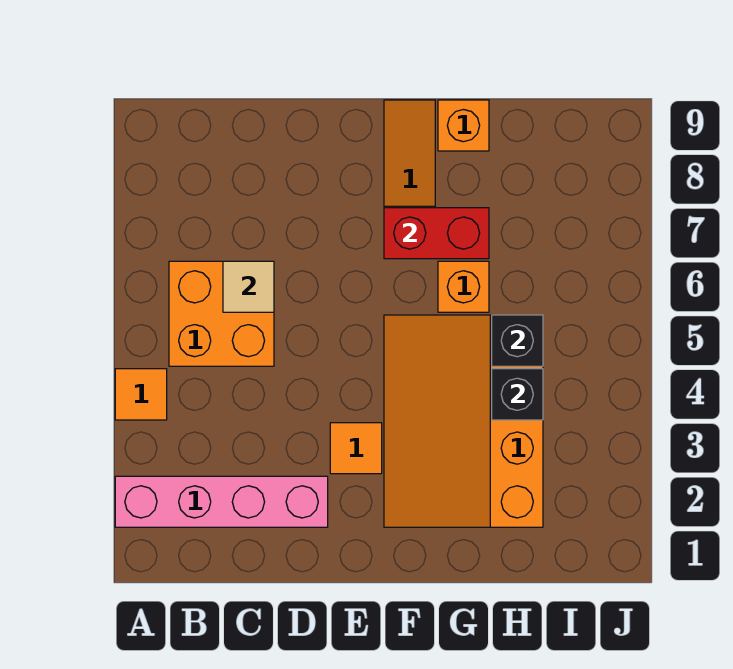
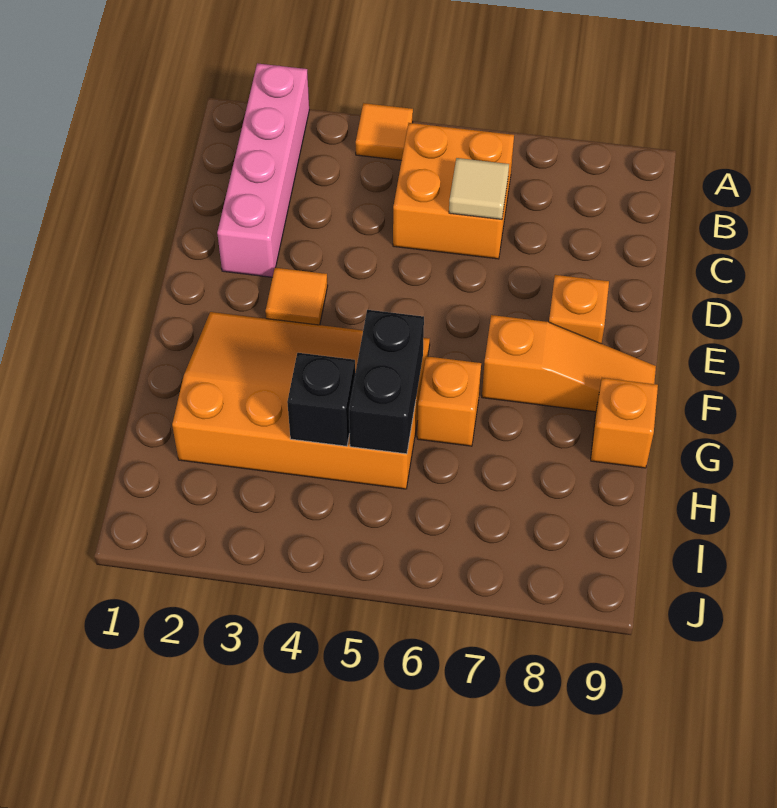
none -> orange 1x1 brick [549,275,609,344]
red 1x2 brick [384,208,489,259] -> none
black 1x1 brick [492,315,543,366] -> black 1x2 brick [349,310,424,454]

